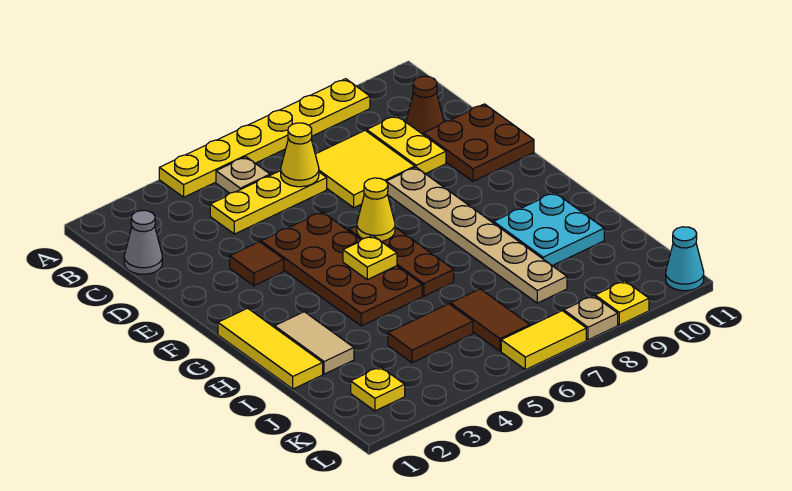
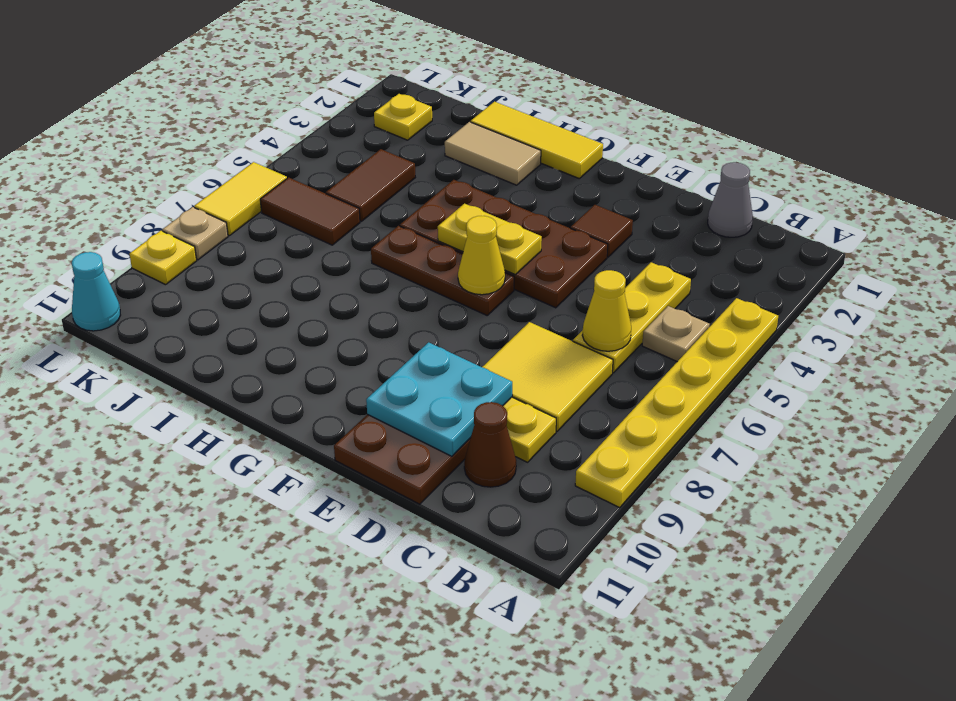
tan 1x6 plate [386,167,567,303] -> none
yellow 1x1 plate [343,236,397,280] -> yellow 1x2 plate [438,204,542,274]
cyan 2x2 plate [494,192,604,266] -> cyan 2x2 plate moved to [366,342,512,456]

